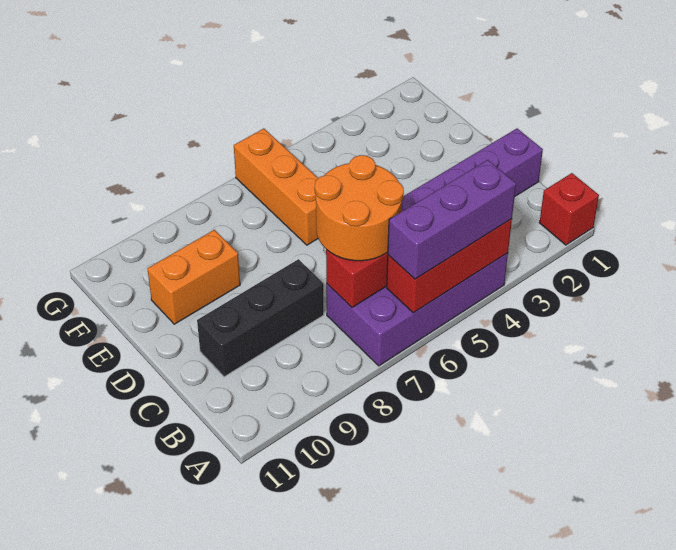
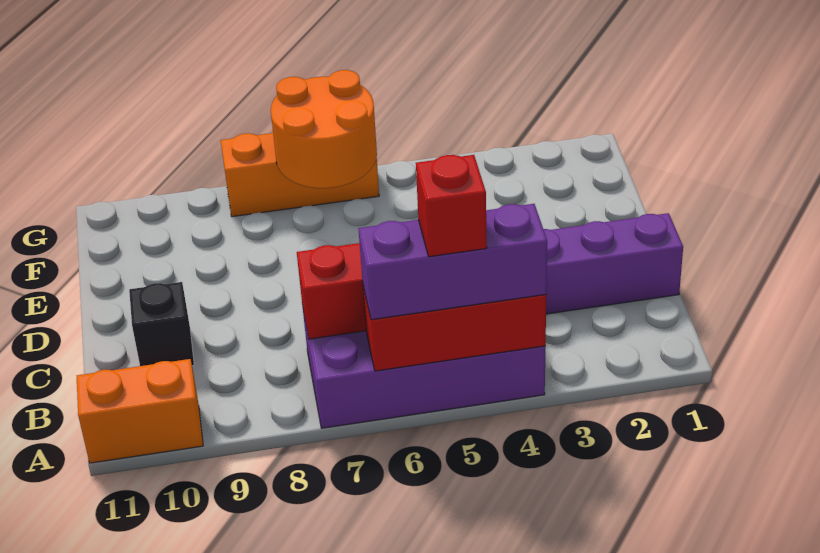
red 1x1 brick [539,173,599,245] -> red 1x1 brick moved to [416,155,487,257]
orange 2x2 round brick [315,155,404,261] -> orange 2x2 round brick moved to [271,70,377,188]
black 1x3 brick [197,259,324,377] -> black 1x1 brick [129,282,194,366]
orange 1x3 brick [234,129,318,245] -> orange 1x3 brick turned to [221,133,379,217]
orange 1x2 brick [148,230,240,324] -> orange 1x2 brick moved to [77,359,203,463]

